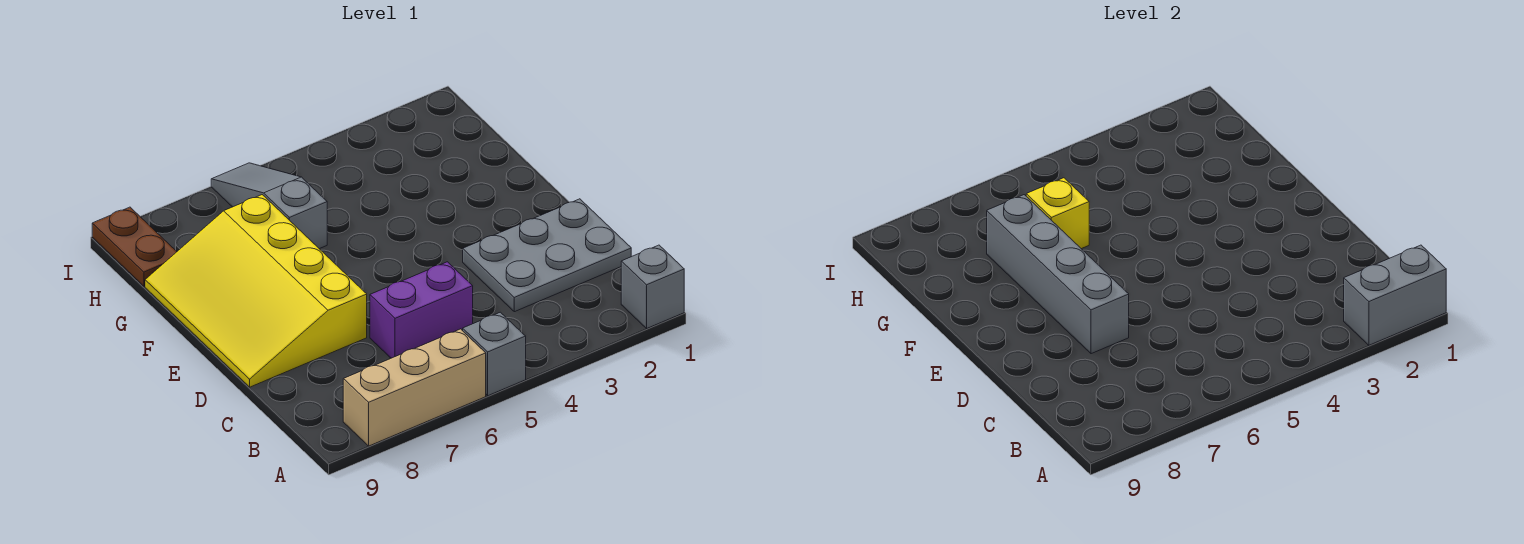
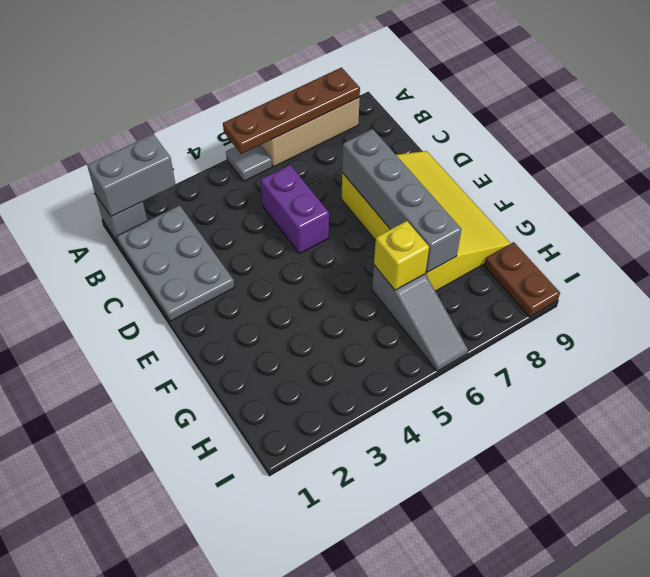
grey 1x1 brick [463,312,526,396] -> grey 1x1 tile [226,145,272,181]
none -> brown 1x4 plate [223,68,360,154]
grey 2x3 plate [463,199,631,312] -> grey 2x3 plate turned to [117,205,235,321]
purple 1x2 brick [370,262,473,358] -> purple 1x2 brick turned to [261,165,329,254]

